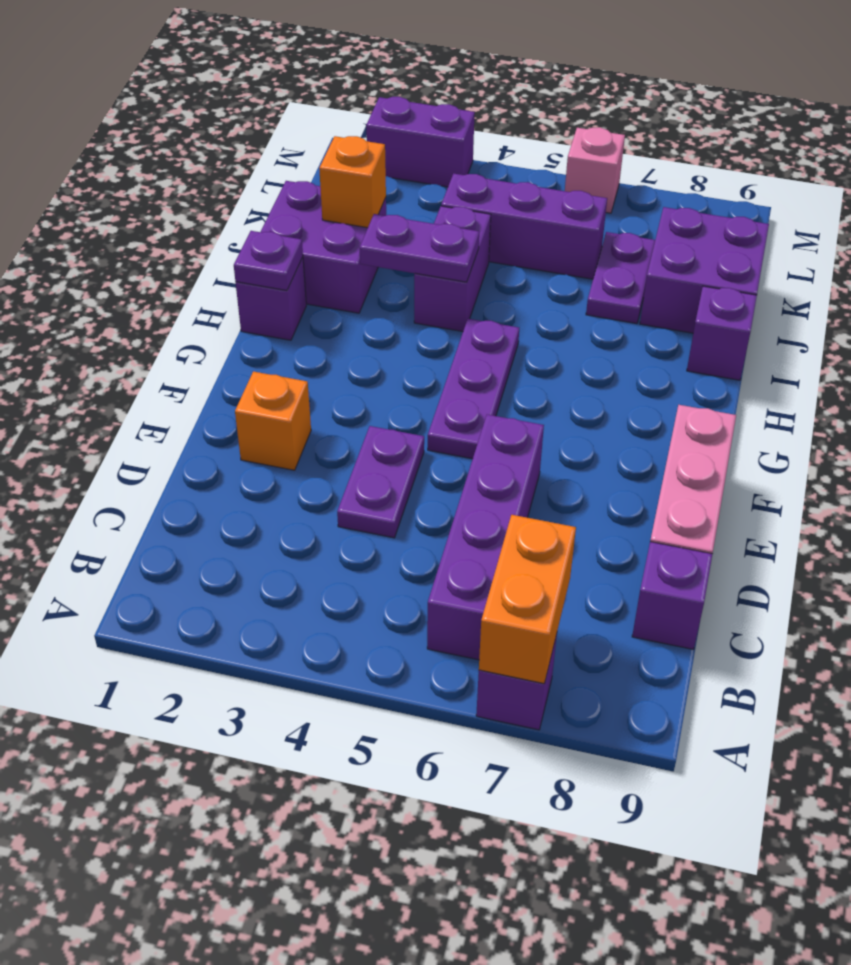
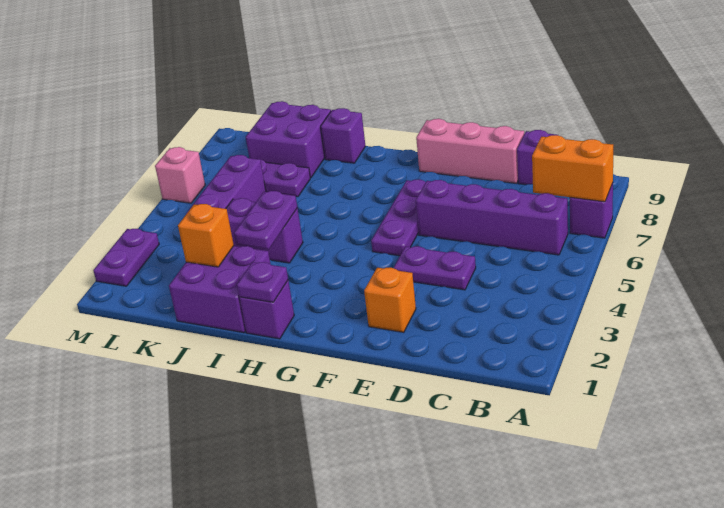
purple 1x3 plate [428,319,519,459] -> purple 1x3 plate turned to [371,179,426,256]
purple 1x2 brick [366,97,475,187] -> purple 1x2 plate [93,229,159,286]

